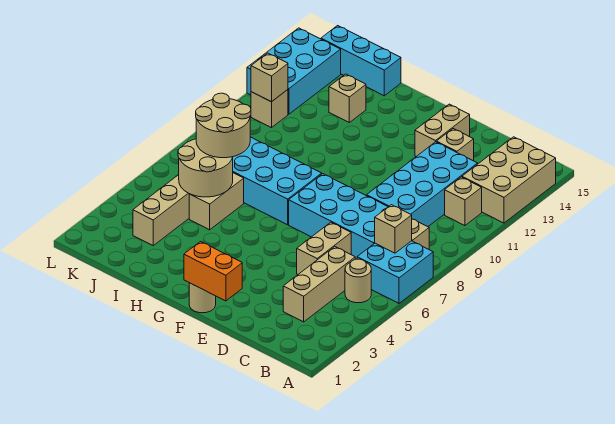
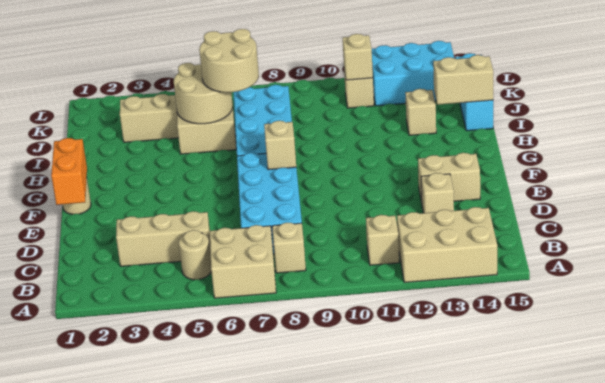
cyan 2x2 brick [357,241,433,303] -> tan 2x2 brick [210,225,276,298]
tan 1x1 brick [375,205,412,253] -> tan 1x1 brick moved to [264,121,296,170]
cyan 2x4 brick [367,142,478,227] -> none
tan 1x2 brick [297,222,351,274] -> tan 1x2 brick moved to [433,55,493,105]

